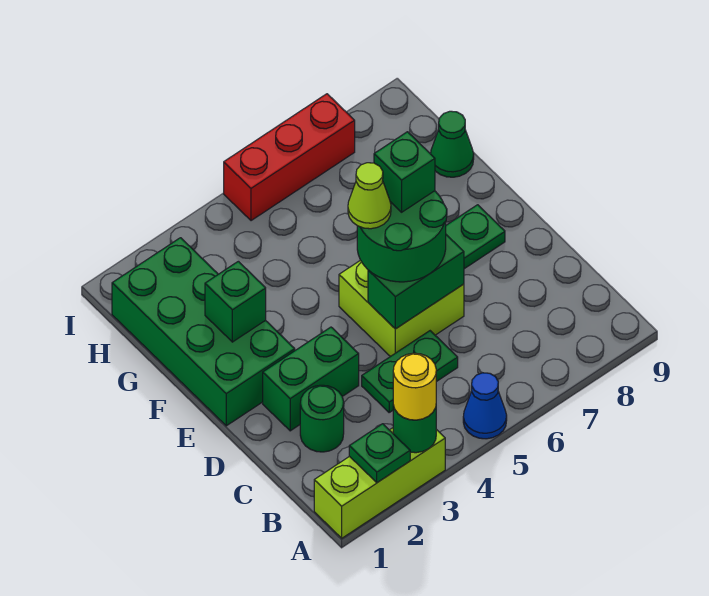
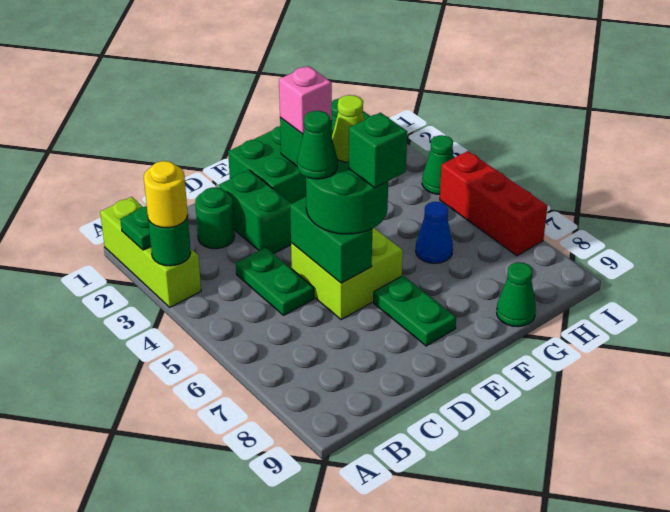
blue 1x1 cone [463,373,507,439] -> blue 1x1 cone moved to [416,202,453,263]
none -> green 1x1 cone [297,111,338,179]
none -> pink 1x1 brick [279,66,332,134]
none -> green 1x1 cone [422,135,454,194]

